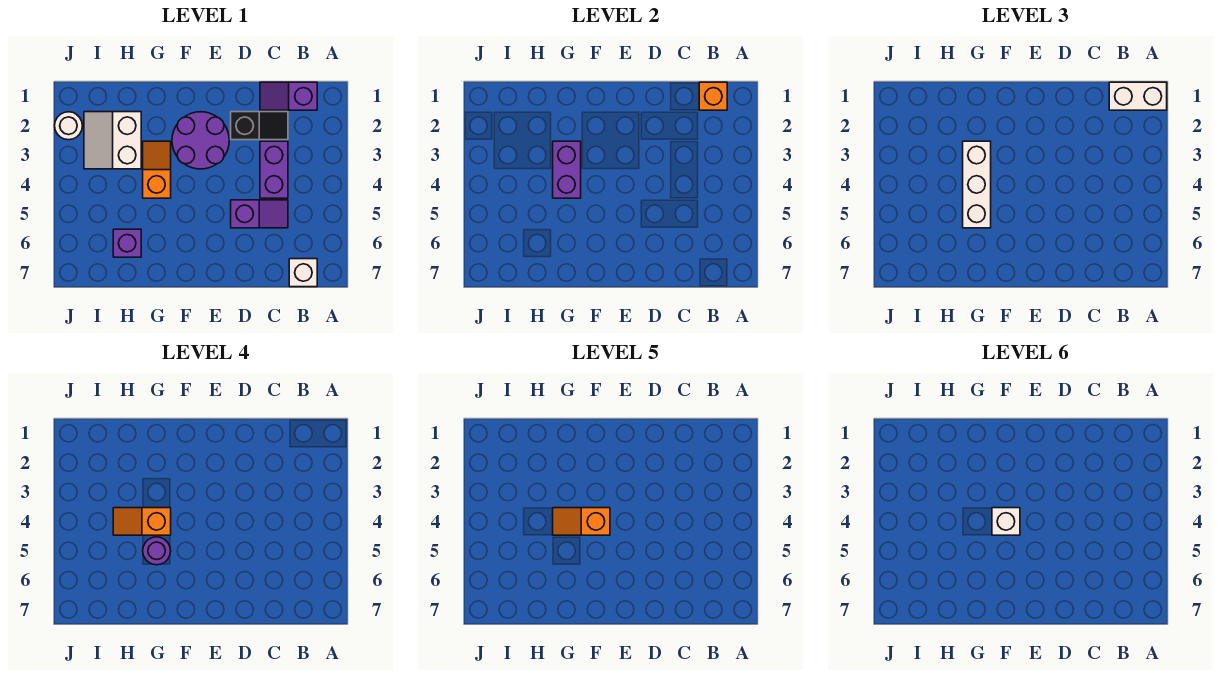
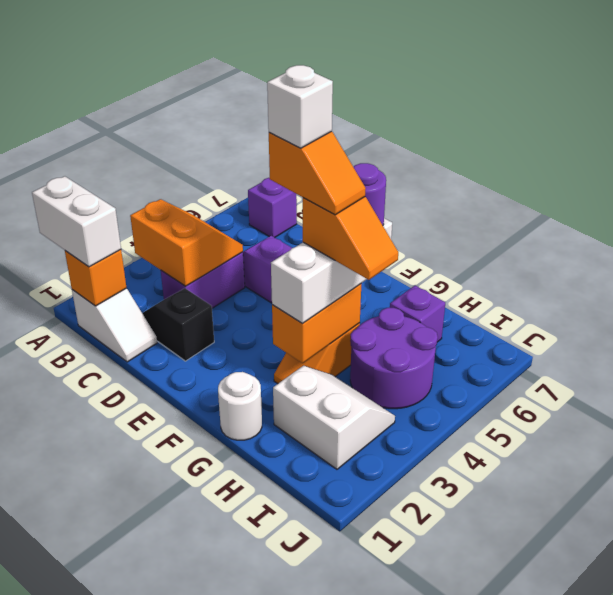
purple 1x2 slope [260,82,317,110] -> white 1x2 slope [72,288,157,362]
none -> orange 2x2 slope [130,199,243,286]
white 1x1 brick [289,259,317,287] -> purple 1x1 brick [248,178,297,238]
purple 2x2 round brick [172,112,229,169] -> purple 2x2 round brick moved to [350,308,438,409]
purple 1x2 brick [553,141,581,198] -> orange 1x2 brick [272,284,361,363]
white 2x2 slope [84,112,141,169] -> white 2x2 slope turned to [273,366,395,469]
white 1x1 round brick [55,112,82,140] -> white 1x1 round brick moved to [218,372,262,440]

